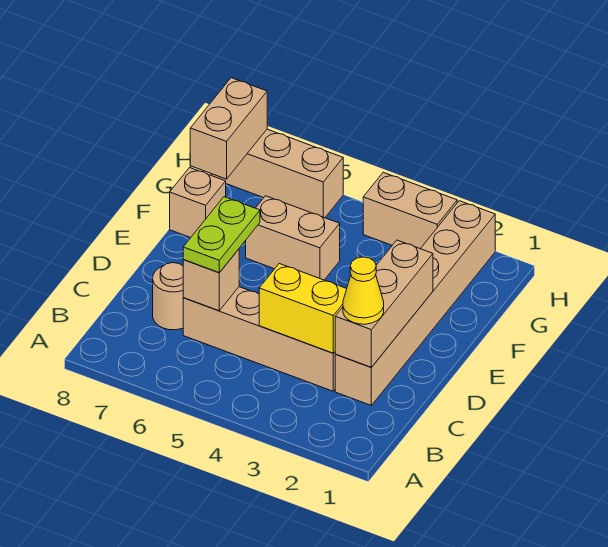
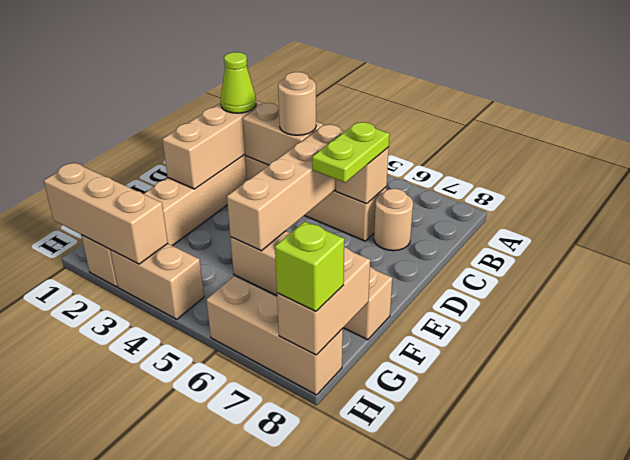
yellow 1x1 cone [343,257,384,324] -> lime 1x1 cone [221,52,256,113]
yellow 1x2 brick [259,264,347,353] -> tan 1x2 brick [243,103,323,165]
none -> tan 1x1 round brick [278,72,316,135]
none -> tan 1x4 brick [227,125,345,251]
none -> tan 1x3 brick [44,163,168,264]
none -> lime 1x1 brick [275,221,344,311]

